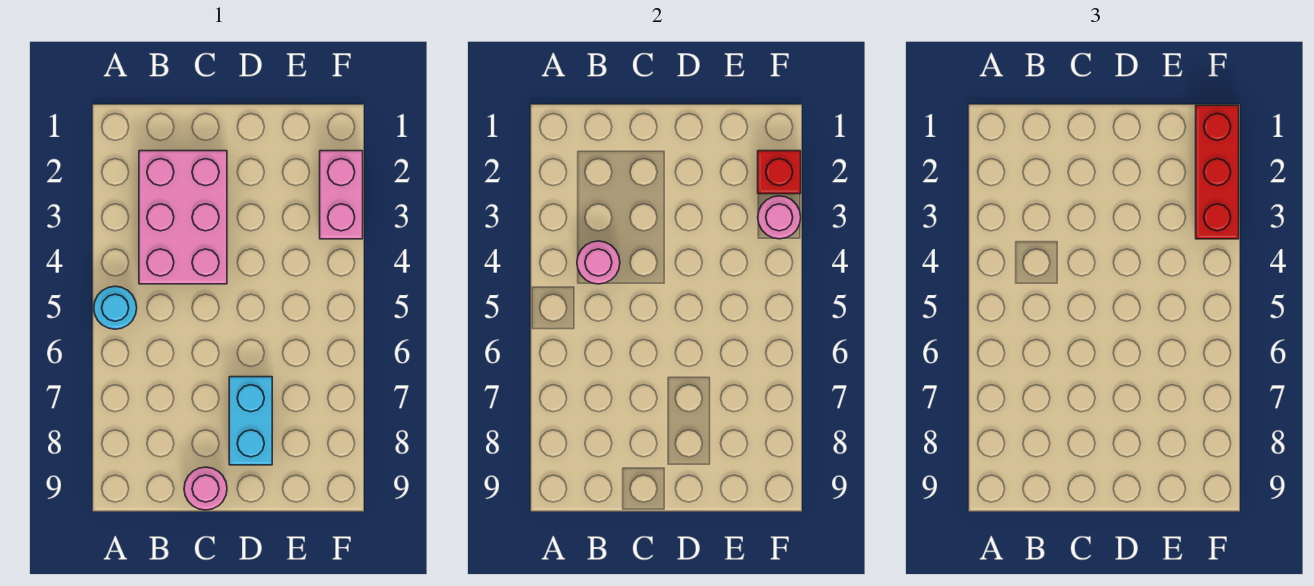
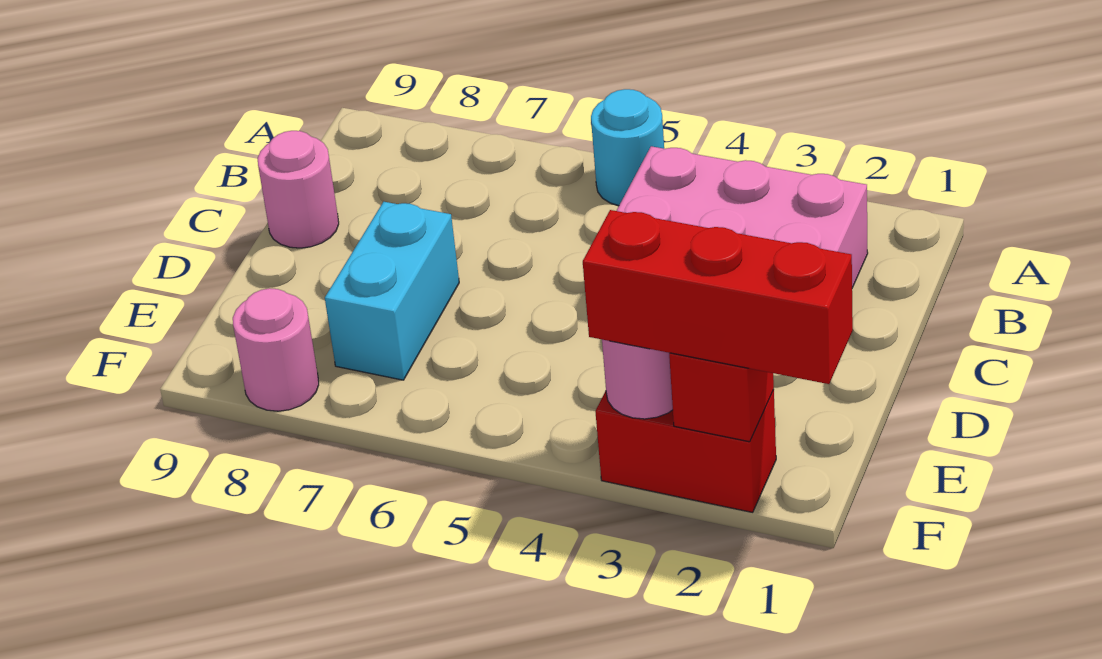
pink 1x1 round brick [577,241,620,284] -> pink 1x1 round brick moved to [233,288,319,411]
cyan 1x2 brick [229,377,272,465] -> cyan 1x2 brick turned to [325,202,459,380]
pink 1x2 brick [320,151,363,239] -> red 1x2 brick [595,390,776,512]

